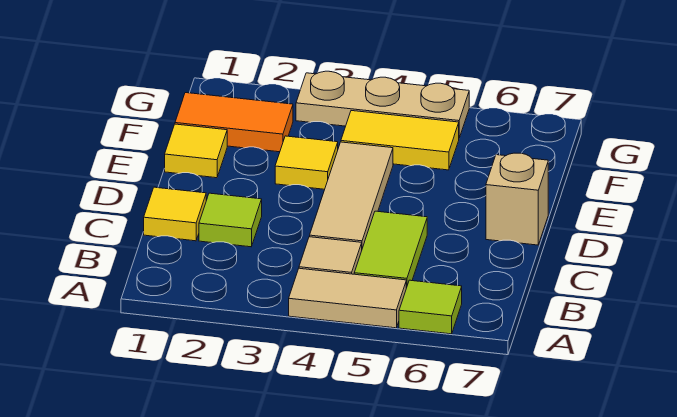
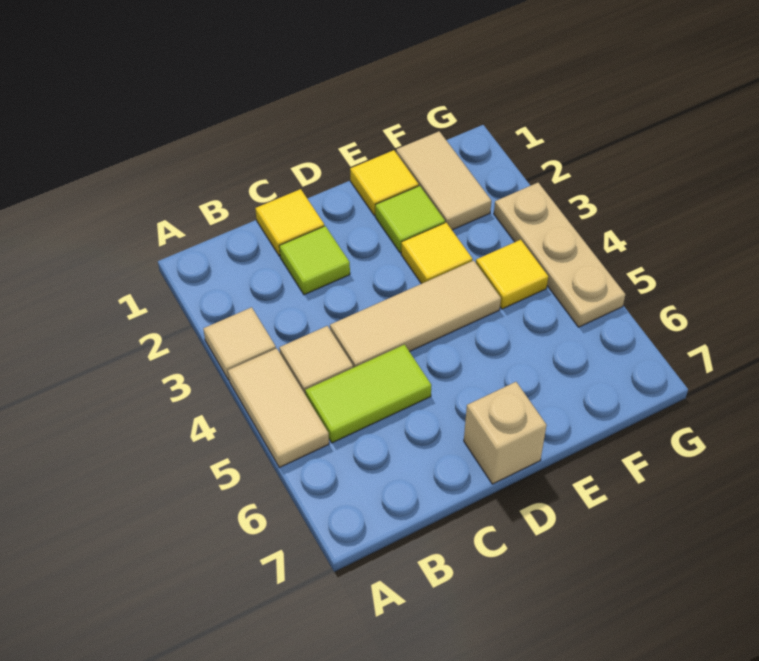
none -> tan 1x1 tile [203,307,276,380]
lime 1x1 tile [399,280,462,334] -> lime 1x1 tile moved to [375,186,445,253]
orange 1x2 tile [175,93,293,152] -> tan 1x2 tile [396,131,491,230]
yellow 1x2 tile [341,111,459,170] -> yellow 1x1 tile [476,240,548,309]

